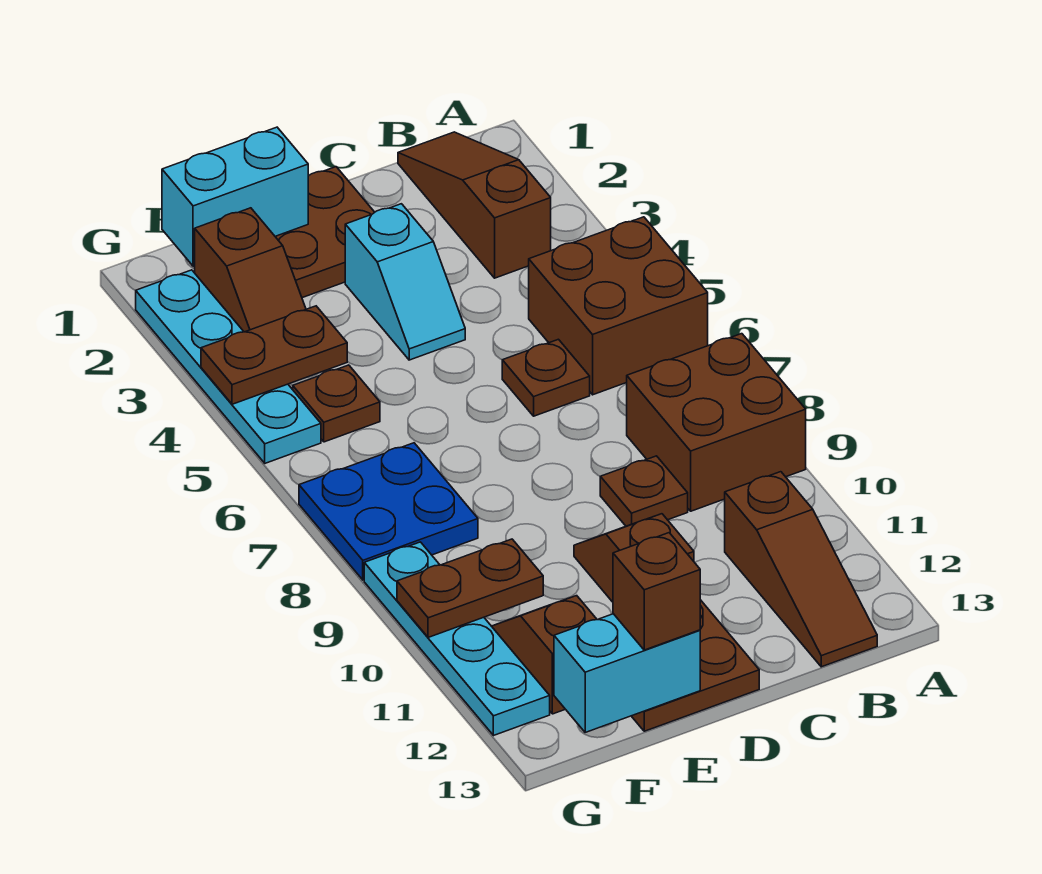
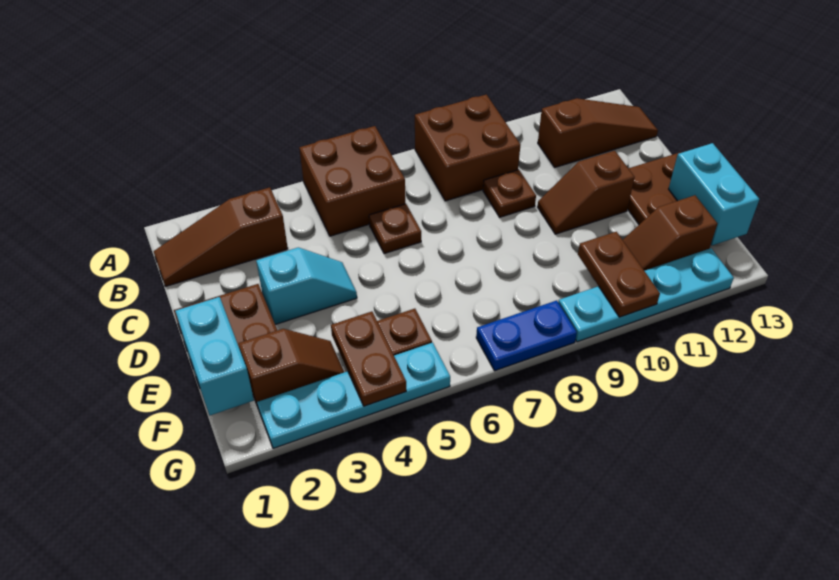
brown 1x1 brick [613,533,700,650] -> none
blue 2x2 plate [299,443,478,580] -> blue 1x2 plate [476,300,577,371]

